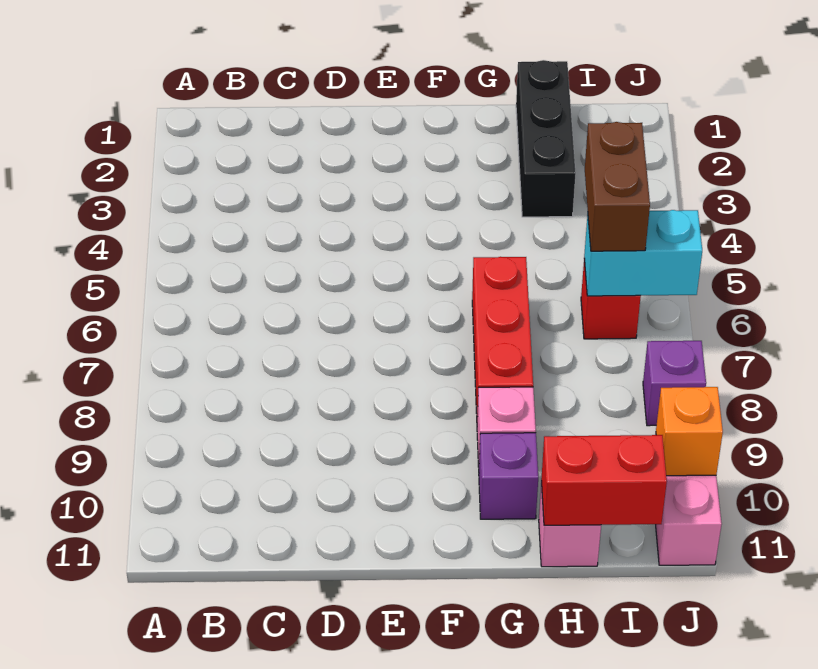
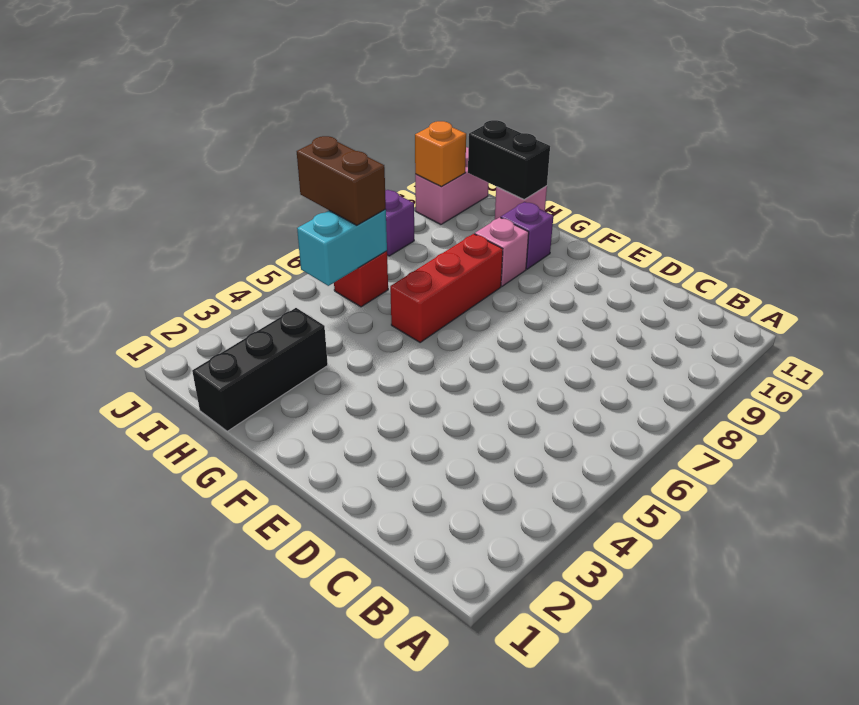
red 1x2 brick [541,435,667,525] -> black 1x2 brick [468,120,550,200]
brown 1x2 brick [585,122,650,251] -> brown 1x2 brick turned to [297,136,386,225]
cyan 1x2 brick [584,210,702,296] -> cyan 1x2 brick turned to [297,209,387,286]

